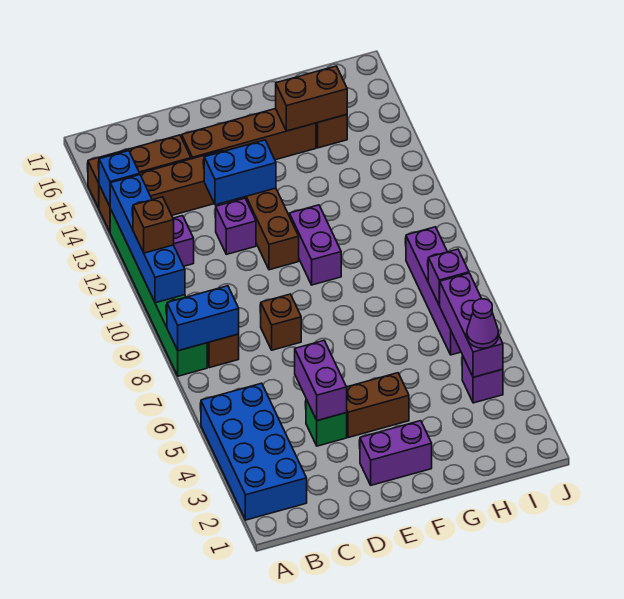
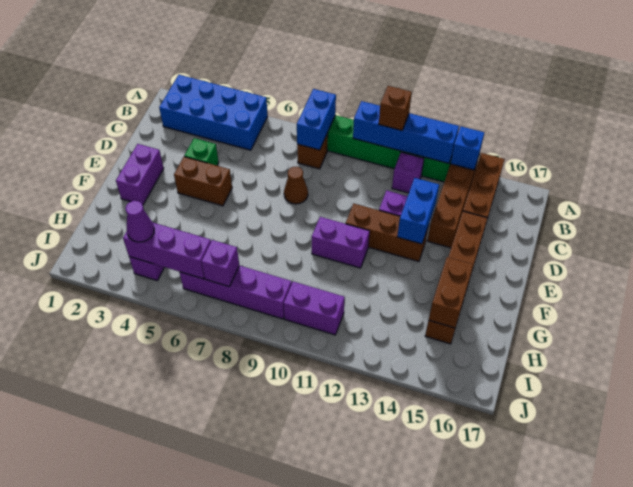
purple 1x2 brick [295,341,347,421] -> purple 1x2 brick moved to [284,282,345,335]
brown 1x1 brick [261,294,301,350] -> brown 1x1 cone [284,167,308,204]
brown 1x2 brick [346,373,409,438] -> brown 1x2 brick turned to [174,157,232,206]

